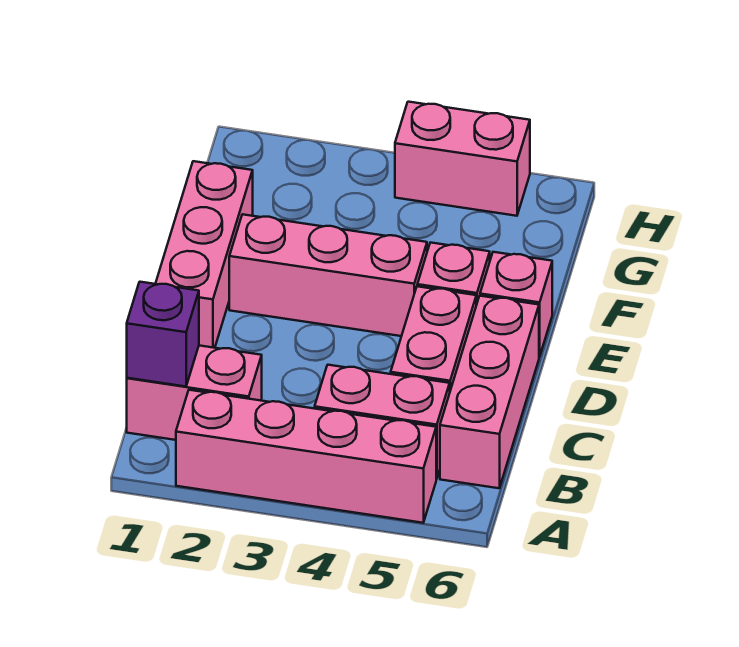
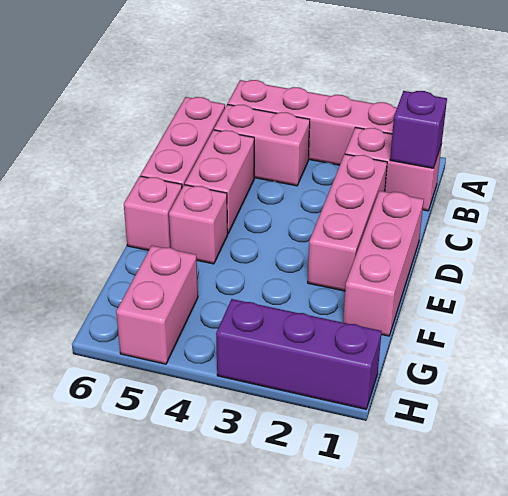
pink 1x3 brick [229,214,427,336] -> pink 1x3 brick turned to [308,154,387,291]
none -> purple 1x3 brick [216,299,382,409]
pink 1x2 brick [395,102,530,216] -> pink 1x2 brick turned to [116,246,198,364]

